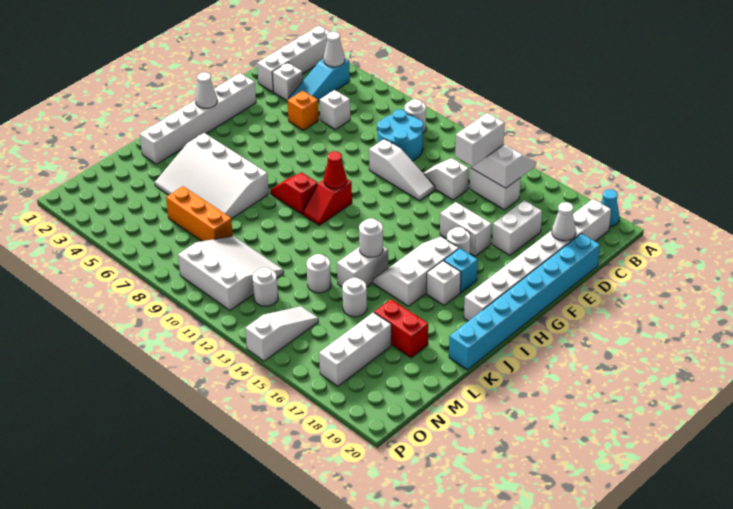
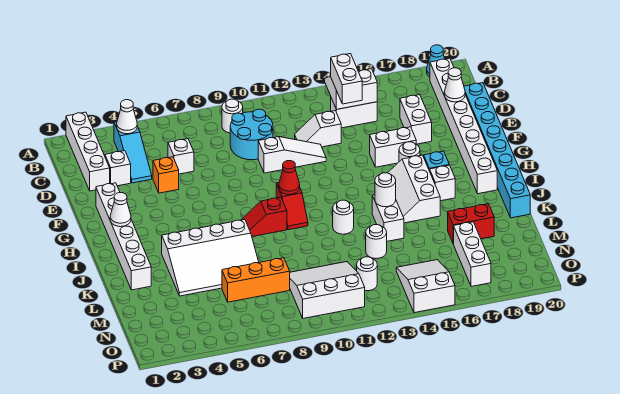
white 1x1 round brick [342,278,367,317] -> white 1x1 round brick moved to [333,200,354,234]
white 1x3 slope [245,306,318,361] -> white 2x3 slope [396,260,455,313]

